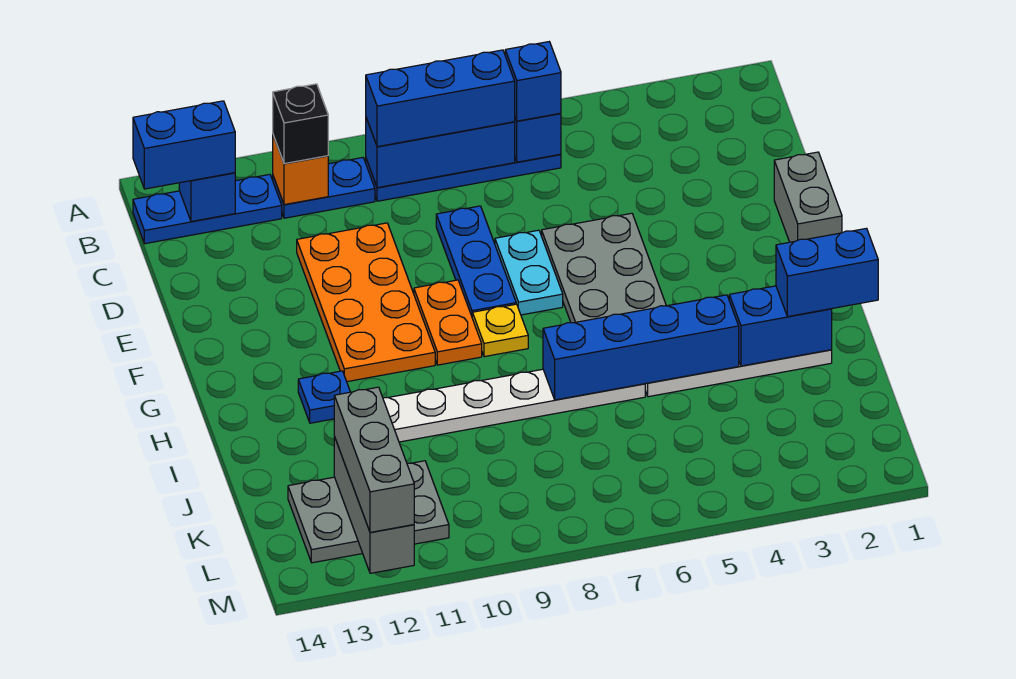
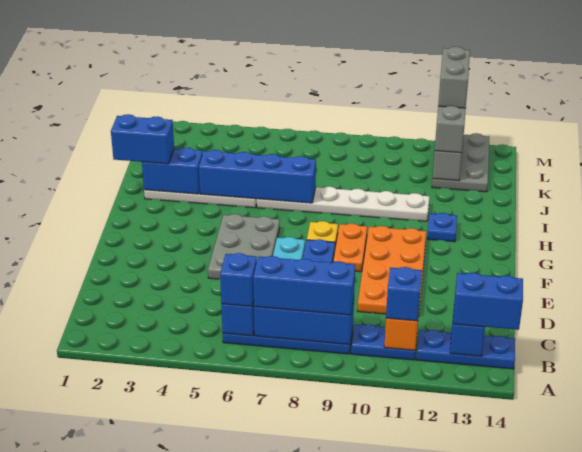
black 1x1 brick [273,84,328,164] -> blue 1x1 brick [386,267,422,321]
grey 1x2 brick [774,152,842,242] -> grey 1x2 brick moved to [438,47,470,108]
grey 2x3 plate [288,461,449,563] -> grey 2x3 plate turned to [432,133,489,192]

